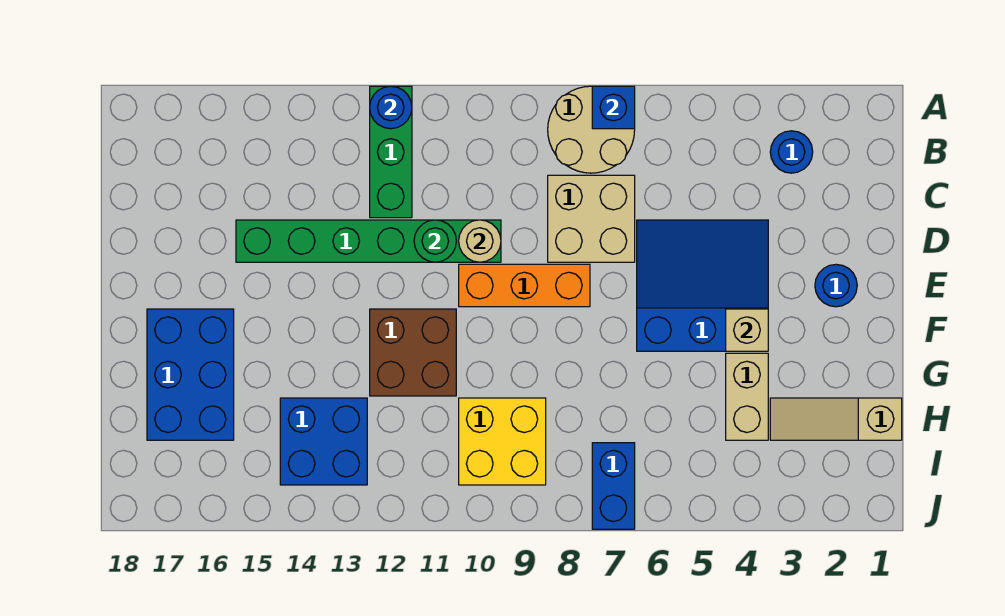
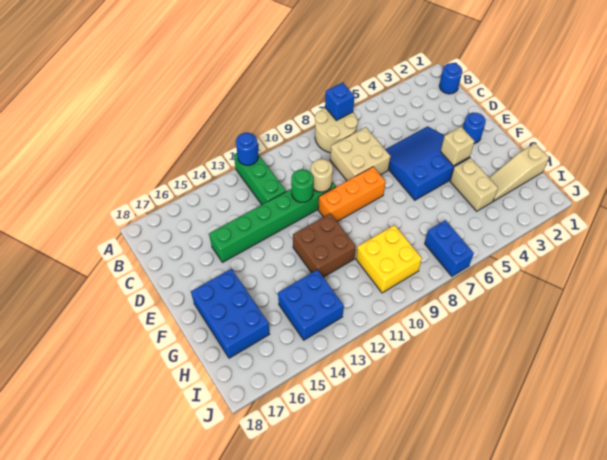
blue 1x1 round brick [770,131,813,173] -> blue 1x1 round brick moved to [439,63,462,94]

